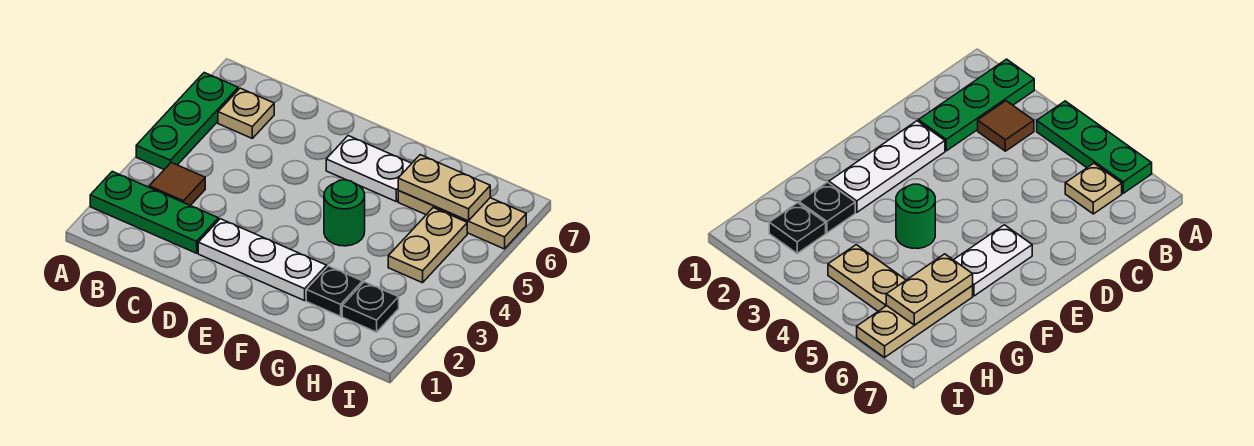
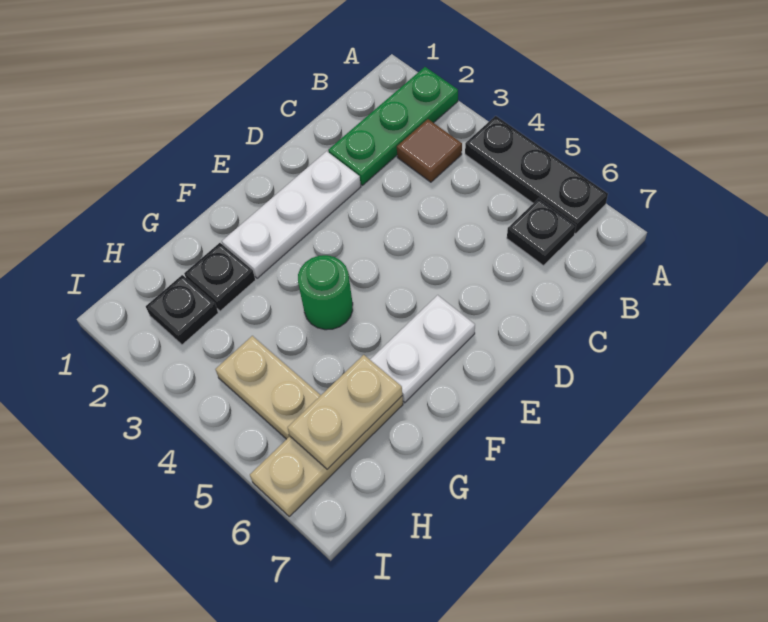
green 1x3 plate [136,73,238,169] -> black 1x3 plate [465,116,608,234]
tan 1x1 plate [218,88,274,138] -> black 1x1 plate [507,198,576,266]

